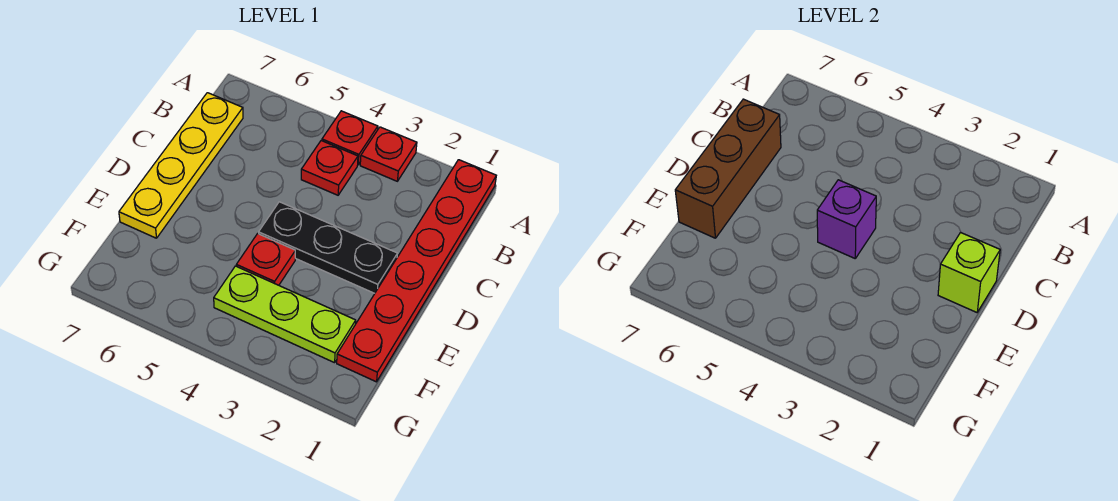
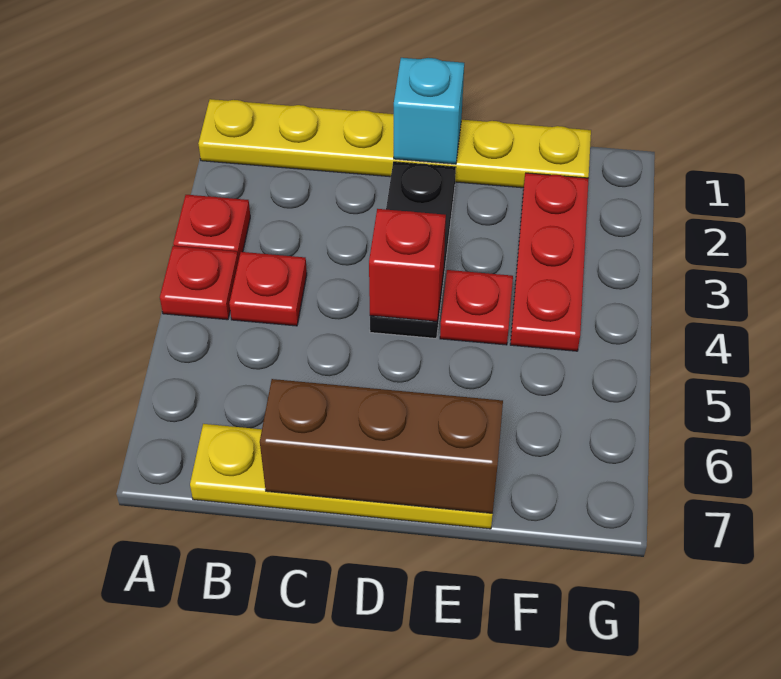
red 1x6 plate [337,160,496,382] -> yellow 1x6 plate [198,99,591,188]
lime 1x1 brick [938,232,1000,312] -> cyan 1x1 brick [394,58,464,164]
purple 1x1 brick [817,180,876,258] -> red 1x1 brick [369,209,446,321]
lime 1x3 plate [214,266,356,363] -> red 1x3 plate [510,173,589,351]

